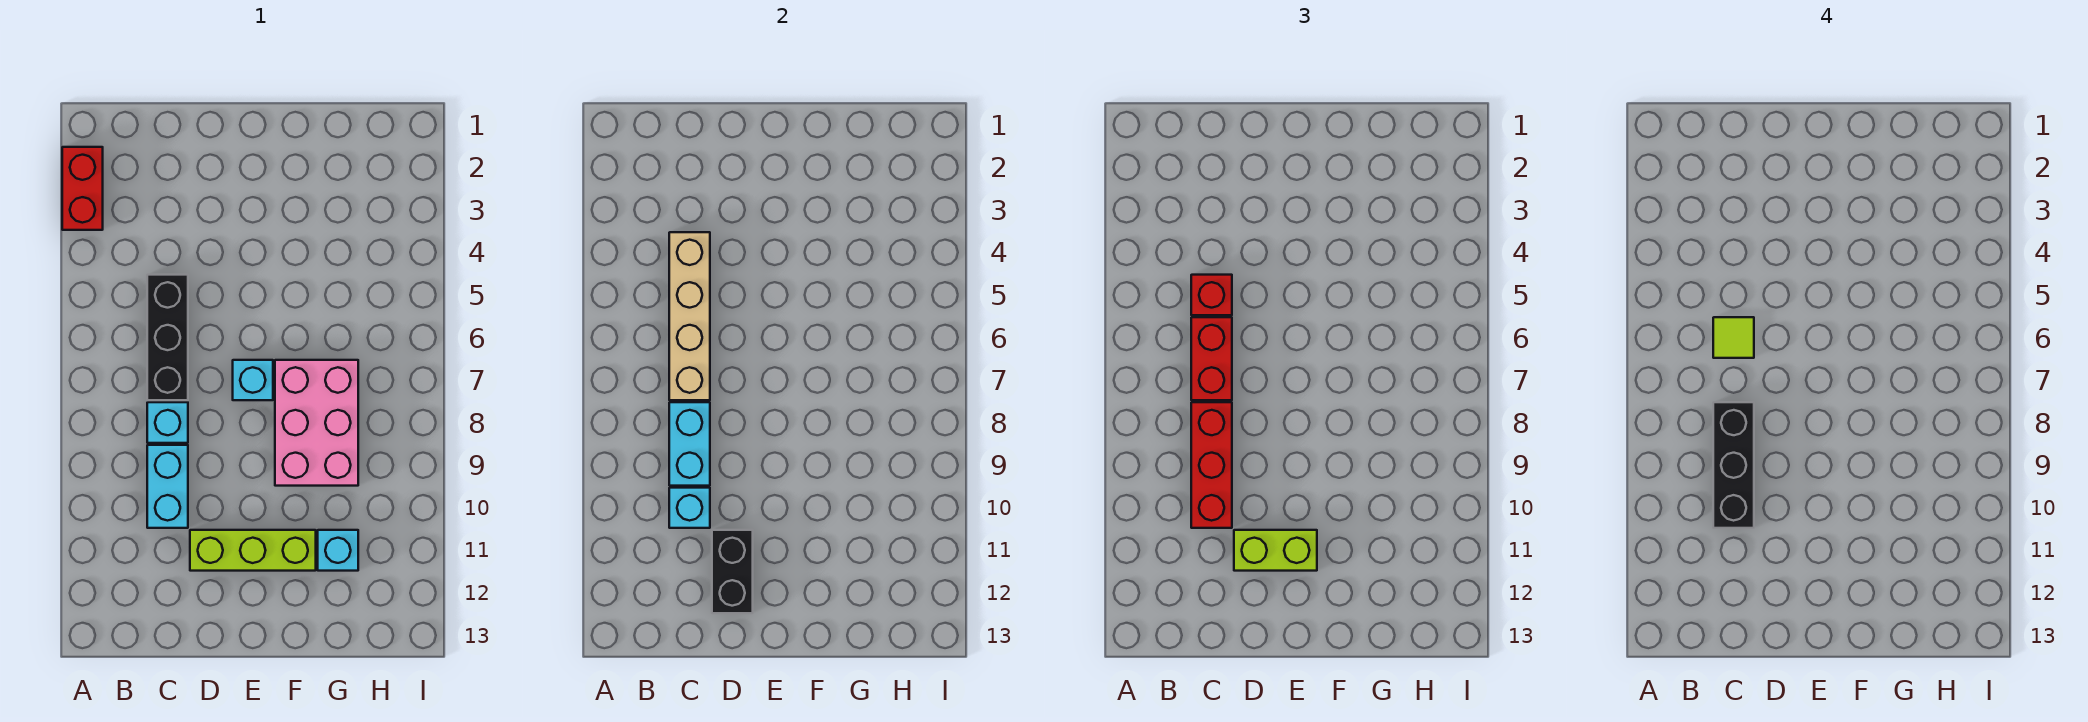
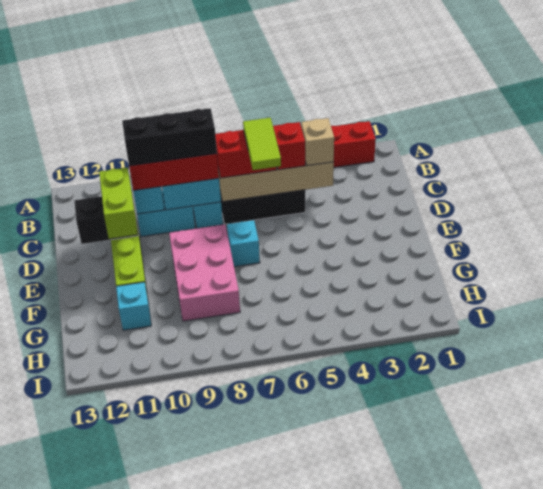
none -> tan 1x1 brick [301,118,334,166]
lime 1x1 tile [1713,317,1754,358] -> lime 1x2 tile [243,118,281,170]
pink 2x3 brick [275,360,358,486] -> pink 2x3 brick turned to [169,224,240,321]

